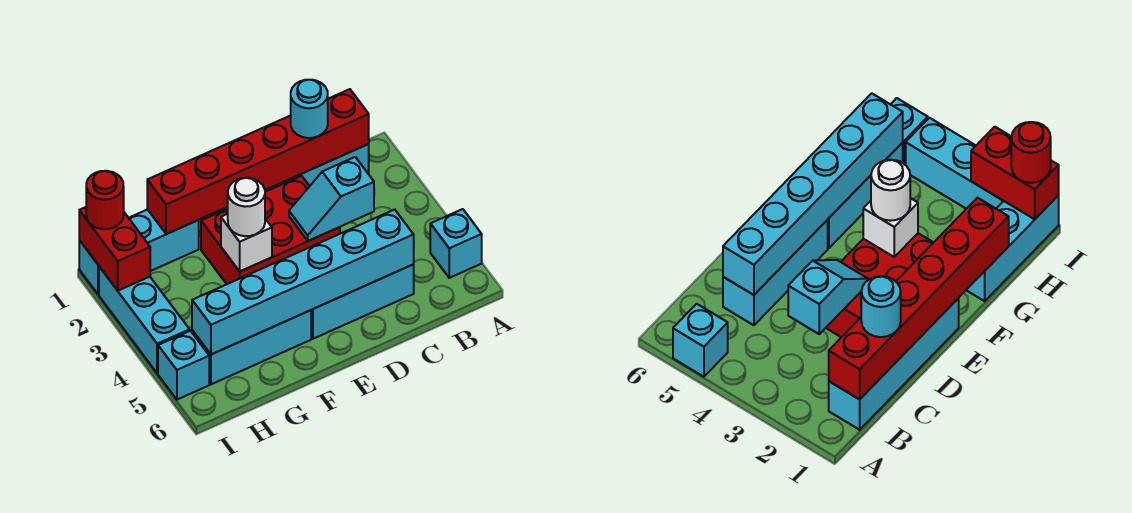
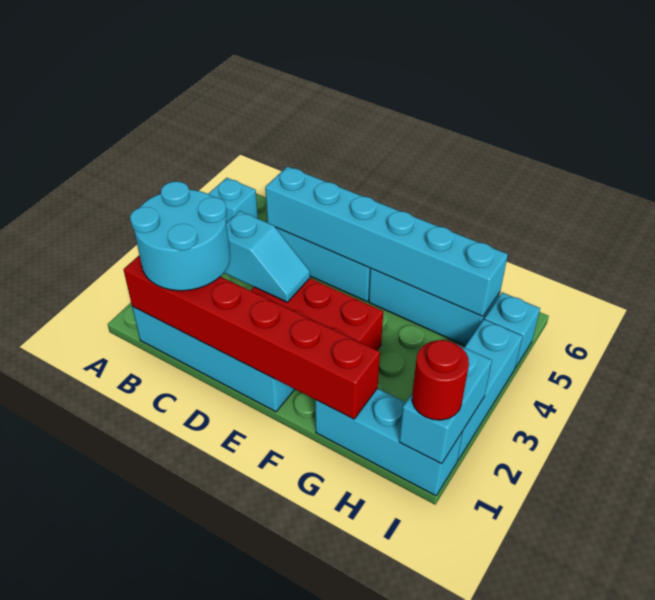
cyan 1x1 round brick [291,80,328,138] -> cyan 2x2 round brick [130,181,230,291]
white 1x1 brick [221,214,272,271] -> none
white 1x1 round brick [228,178,265,236] -> none
red 1x2 brick [79,207,150,291] -> cyan 1x2 brick [399,345,492,464]

